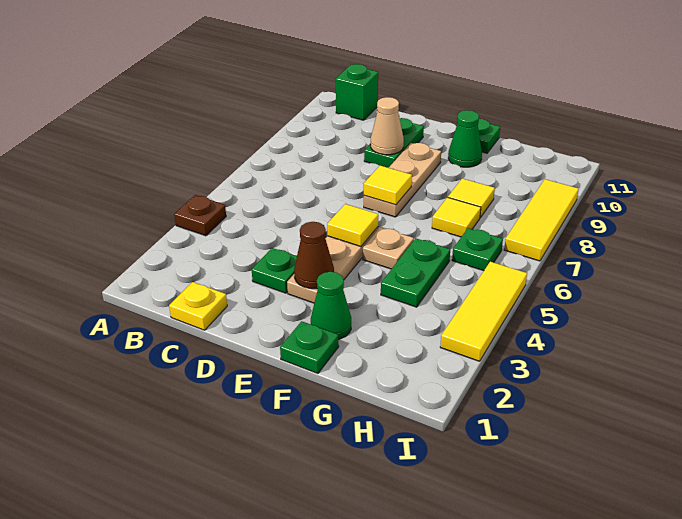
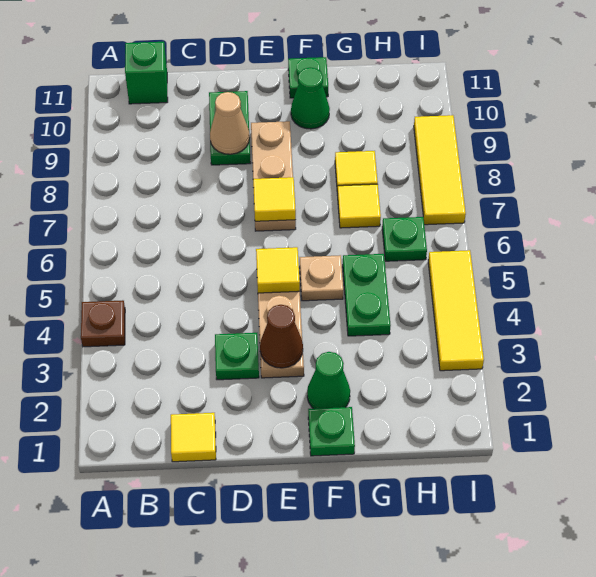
yellow 1x1 plate [169,282,227,330] -> yellow 1x1 tile [171,413,216,462]

